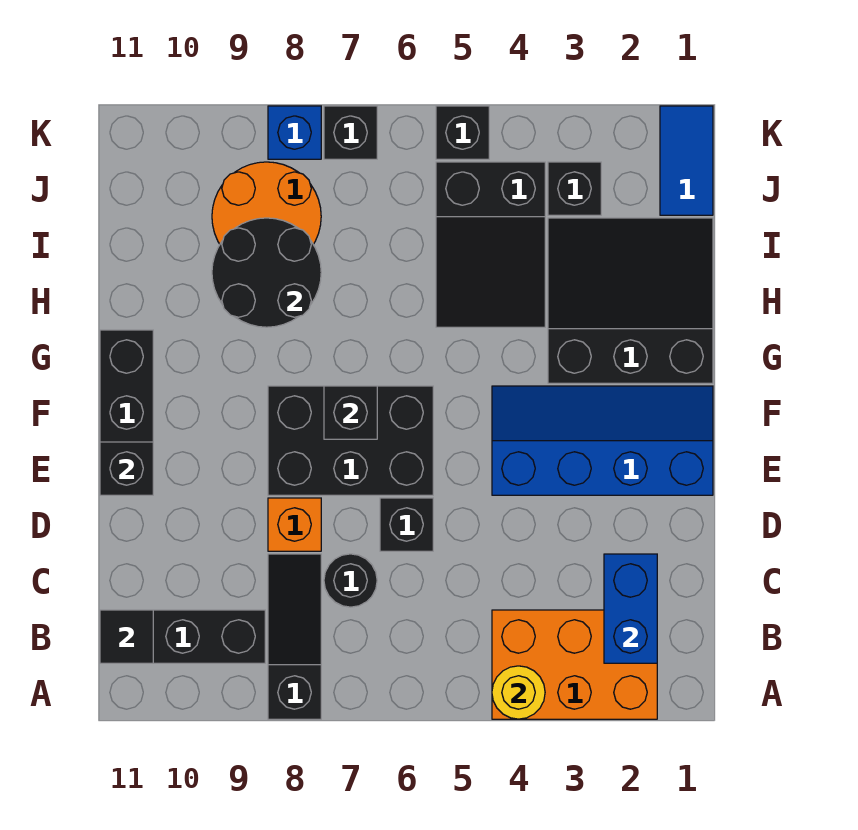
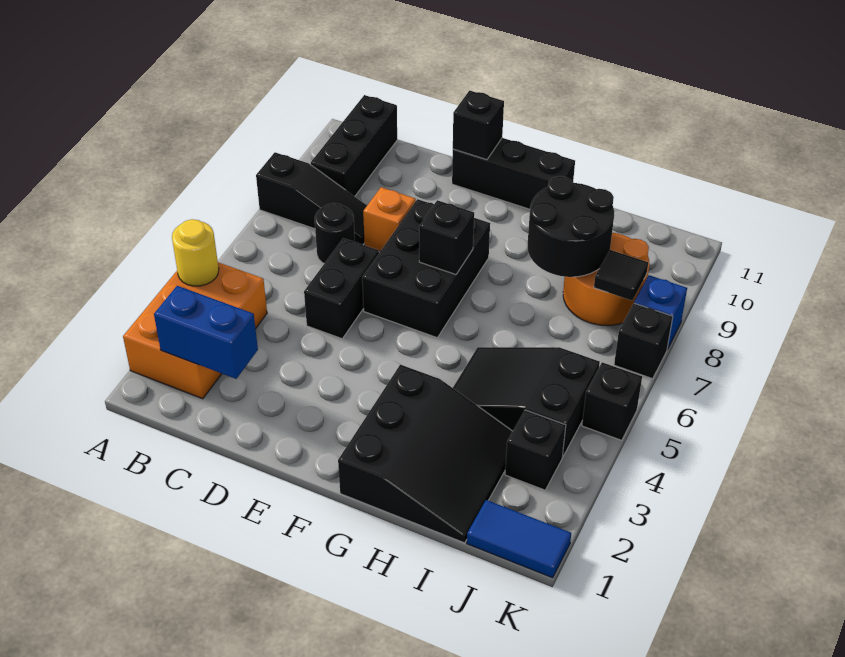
black 1x1 tile [100,610,153,663] -> black 1x1 tile moved to [594,250,648,300]
black 1x1 brick [380,498,433,551] -> black 1x2 brick [304,238,379,339]
blue 2x4 slope [492,386,713,495] -> none

